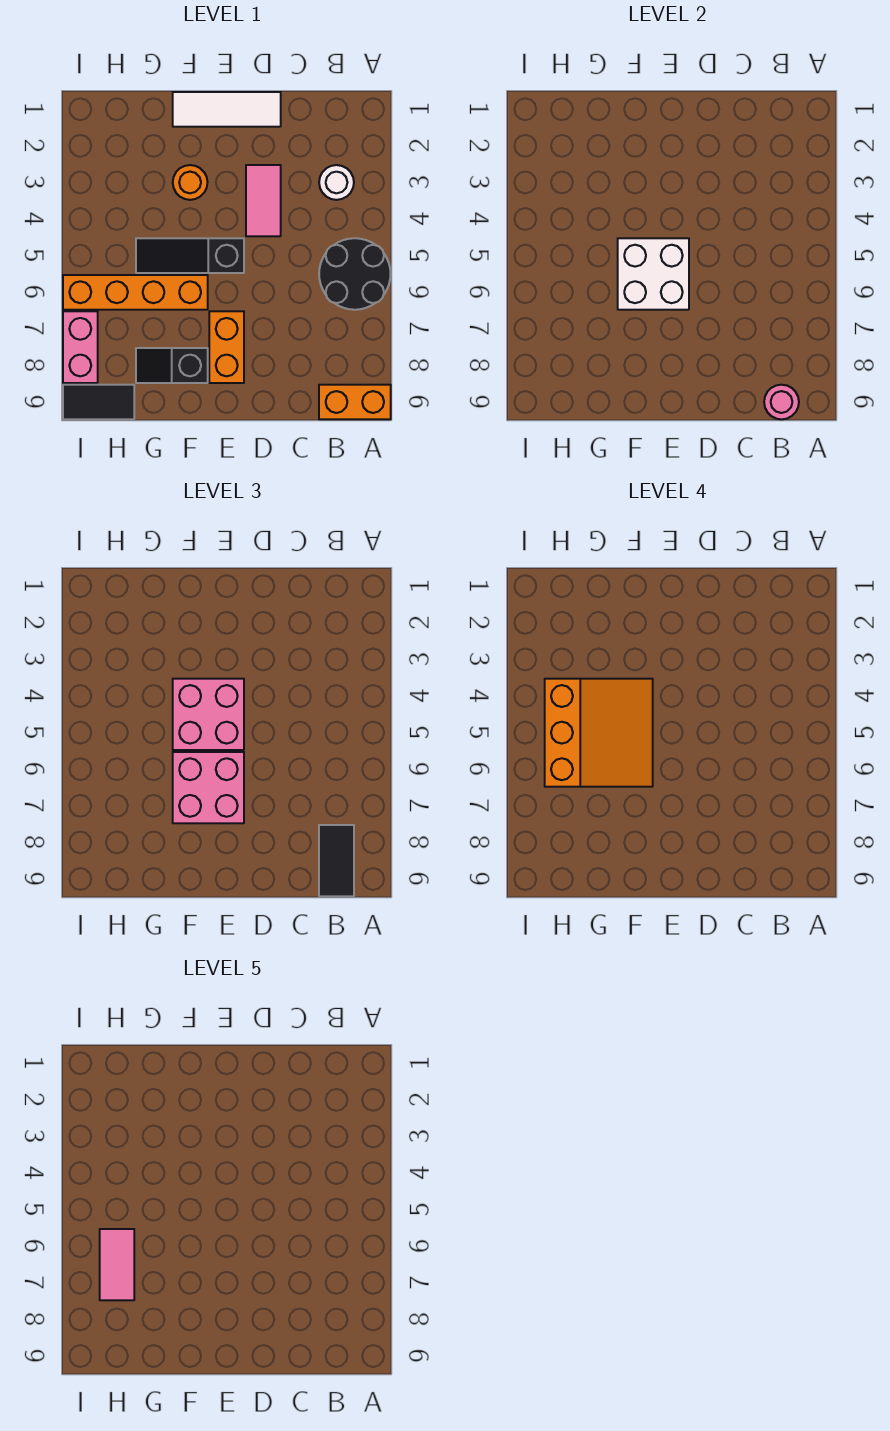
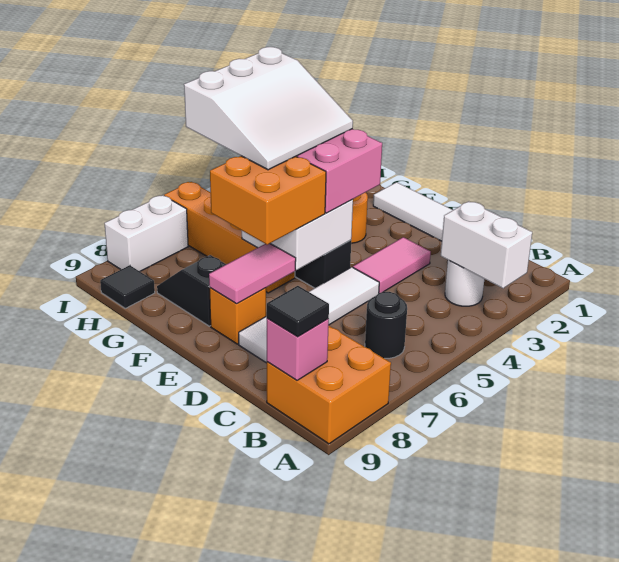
none -> white 1x2 brick [441,201,532,288]
black 2x2 round brick [319,238,391,310] -> black 1x1 round brick [365,292,407,358]
orange 1x2 brick [319,385,391,419] -> orange 2x2 brick [267,326,391,444]
black 1x2 tile [319,825,354,896] -> black 1x1 tile [267,286,329,337]
pink 1x1 round brick [764,385,799,419] -> pink 1x1 brick [267,318,329,380]
none -> white 1x4 tile [239,267,379,363]
pink 2x2 brick [173,752,244,823] -> orange 2x2 brick [210,156,326,245]
orange 1x2 brick [209,311,244,383] -> orange 1x1 brick [209,288,266,344]
orange 3x3 slope [545,679,653,787] -> white 3x3 slope [184,47,353,170]
pink 1x2 tile [100,1229,134,1300] -> pink 1x2 tile moved to [209,244,296,304]
black 1x2 tile [63,385,134,419] -> black 1x1 tile [100,265,155,308]
pink 1x2 brick [63,311,98,383] -> white 1x2 brick [104,195,188,271]

